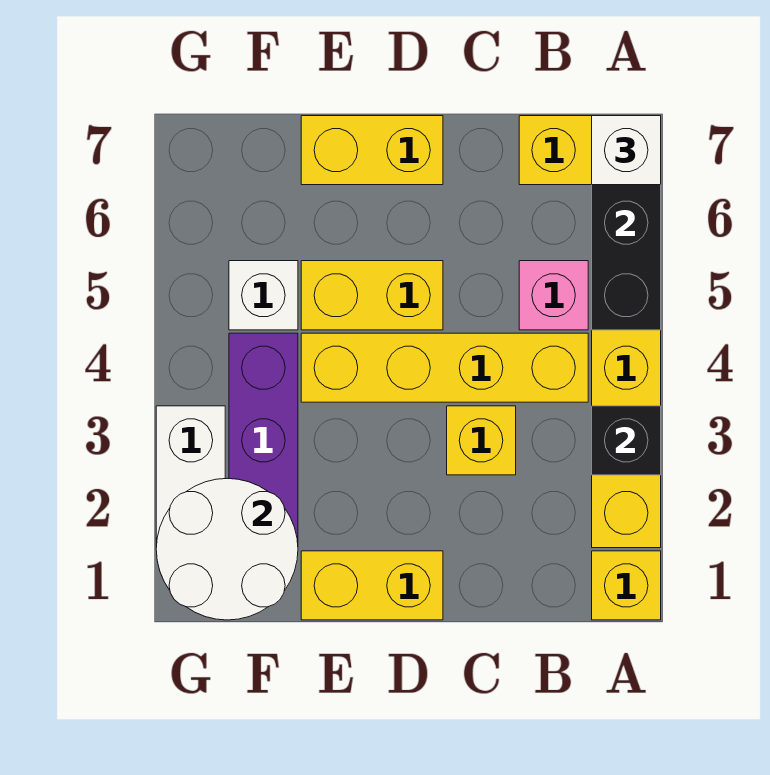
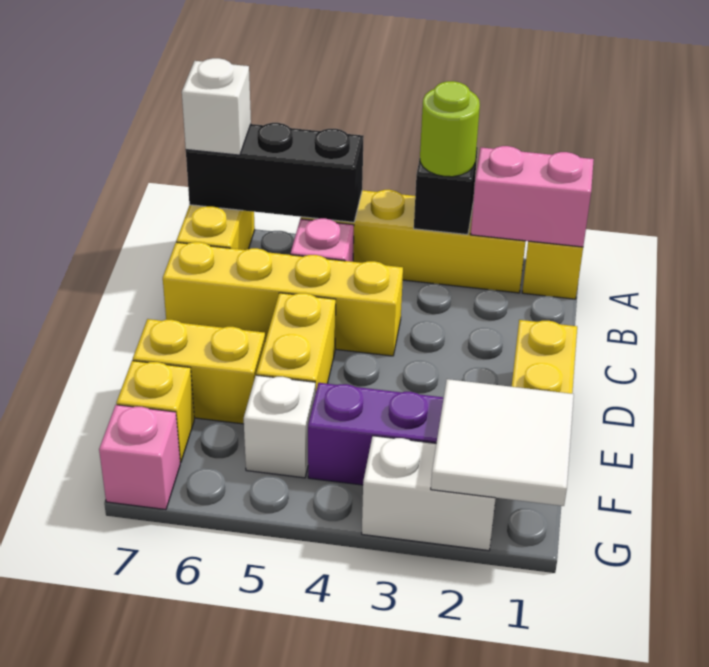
none -> pink 1x2 brick [471,146,594,247]
none -> lime 1x1 round brick [420,81,480,177]
yellow 1x4 brick [301,333,588,402] -> yellow 1x4 brick turned to [163,242,403,356]
yellow 1x1 brick [447,406,516,475] -> yellow 1x1 brick moved to [116,361,194,462]
yellow 1x2 brick [301,116,443,185] -> yellow 1x2 brick turned to [133,319,265,424]
white 2x2 round brick [156,478,298,620] -> white 2x2 tile [431,379,574,506]
none -> pink 1x1 brick [99,405,180,510]

